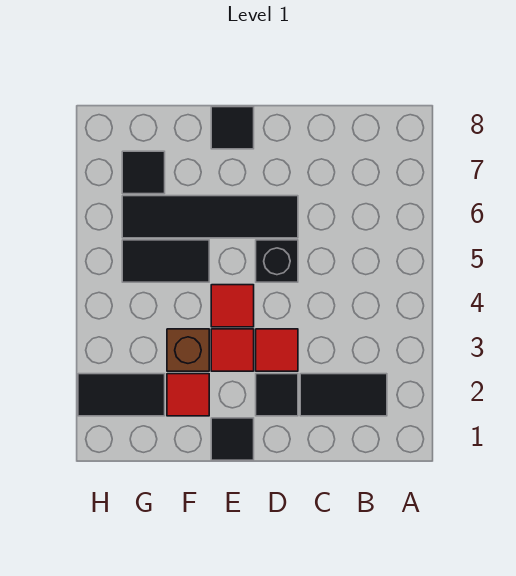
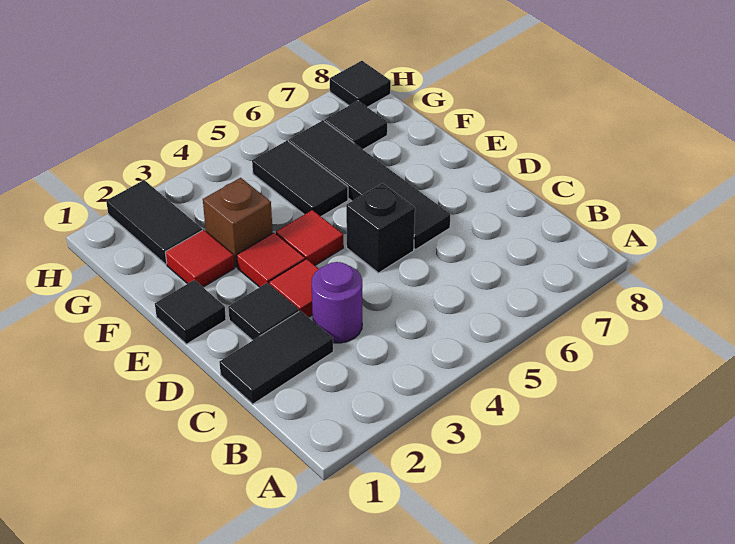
black 1x2 tile [300,374,387,416] -> black 1x2 tile turned to [219,311,333,404]
none -> purple 1x1 round brick [312,262,362,343]
black 1x1 tile [211,107,254,149] -> black 1x1 tile moved to [330,61,391,107]

